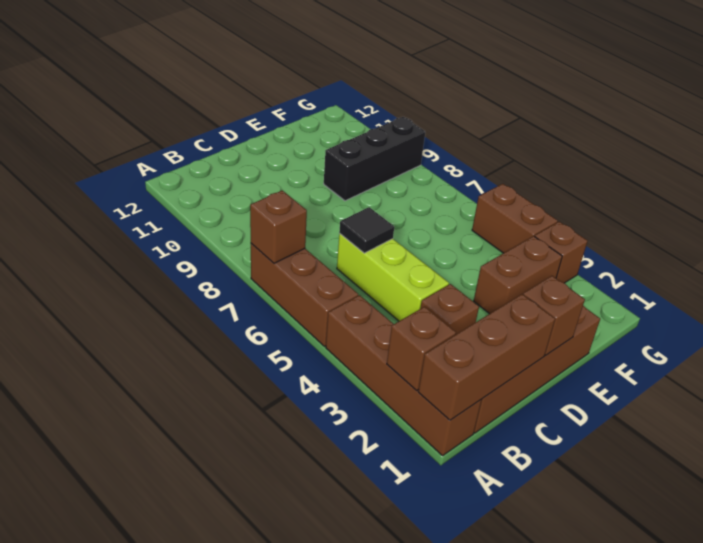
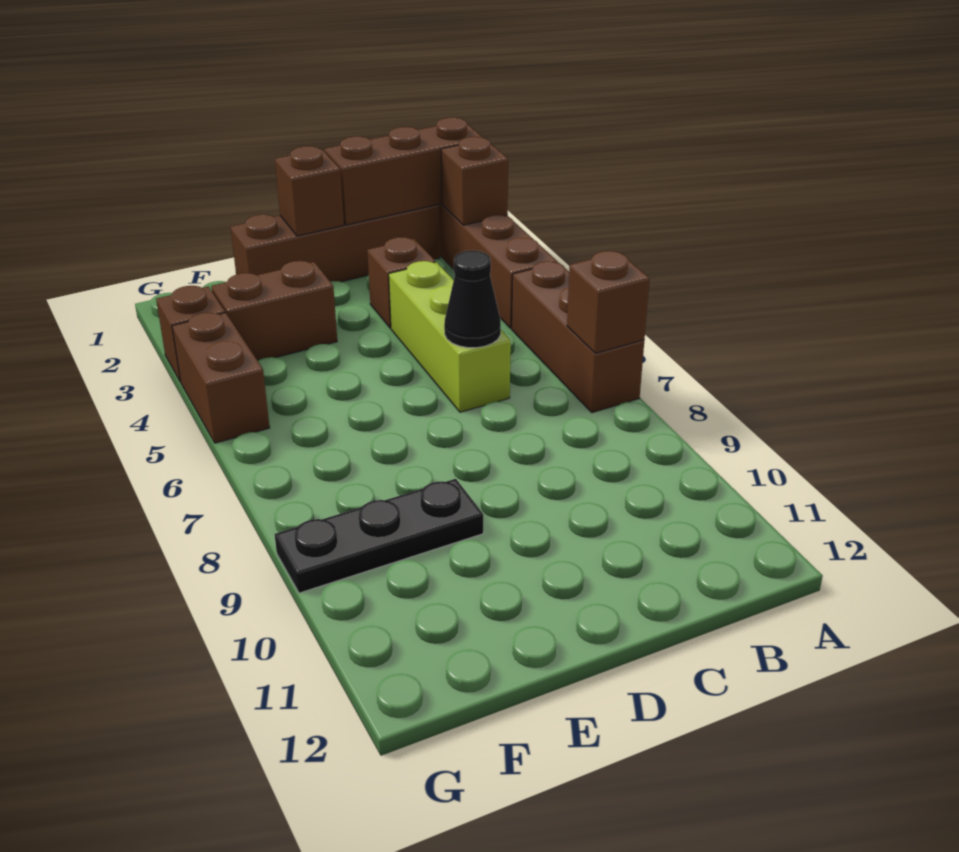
black 1x1 tile [339,207,394,253] -> black 1x1 cone [444,251,501,348]
black 1x3 brick [324,117,425,201] -> black 1x3 plate [275,479,483,593]

